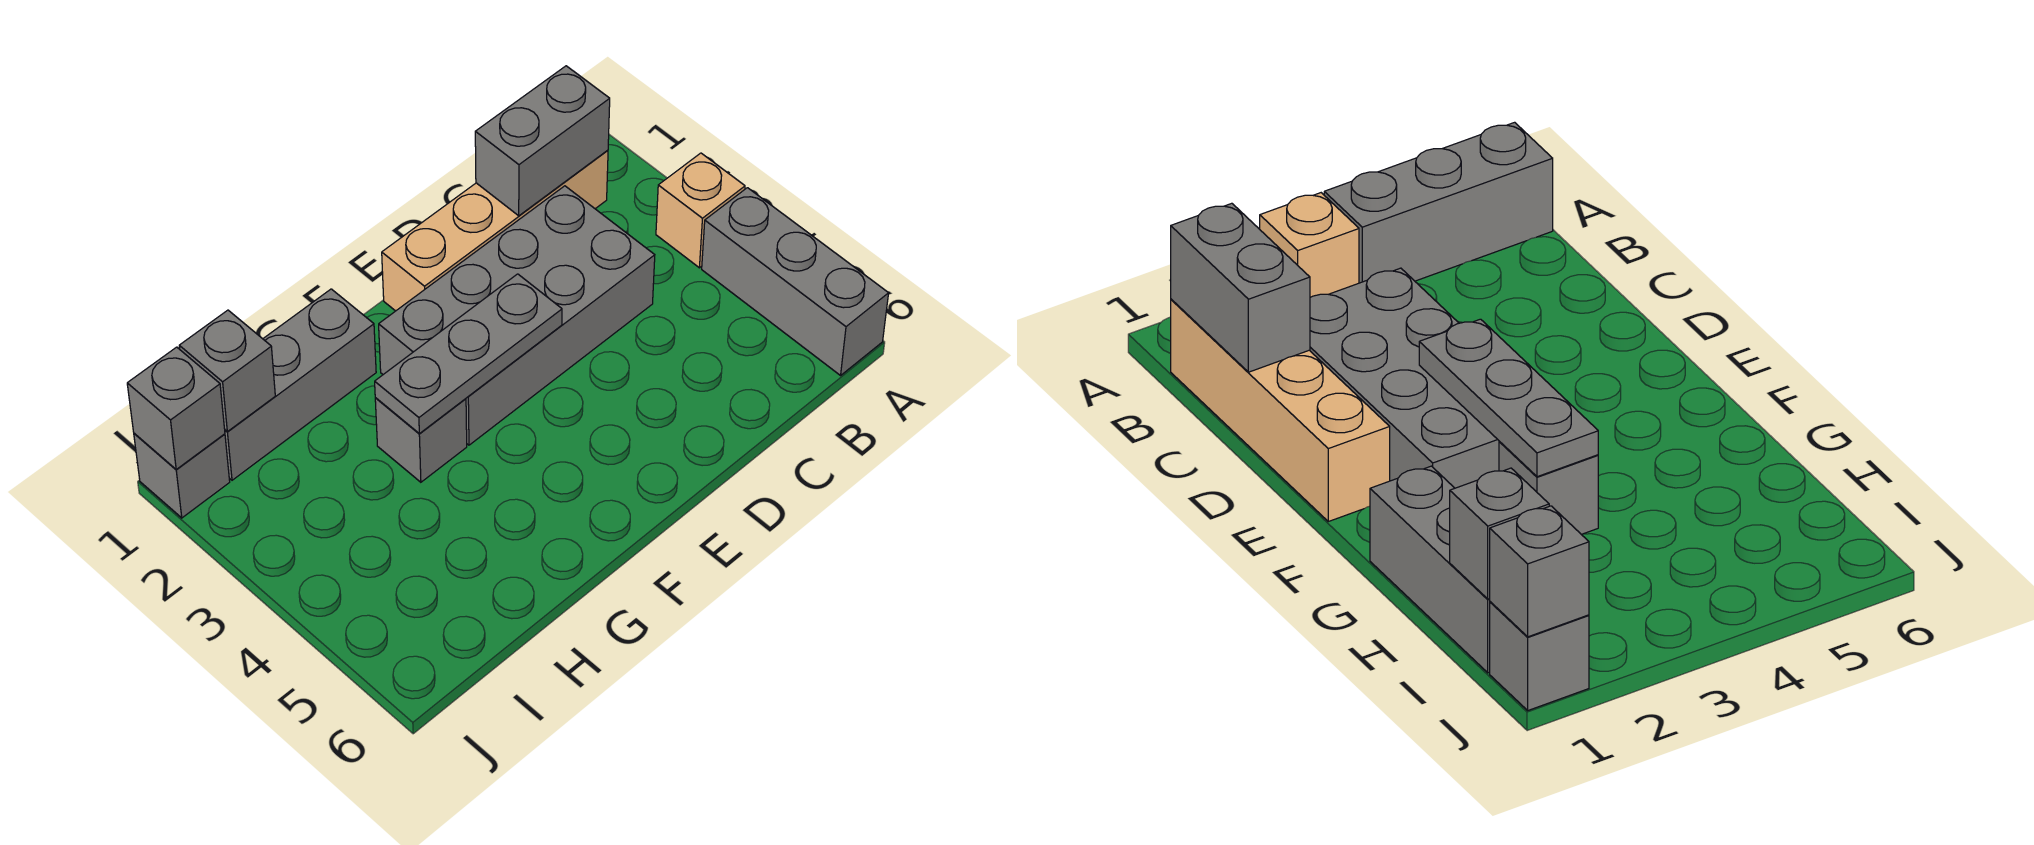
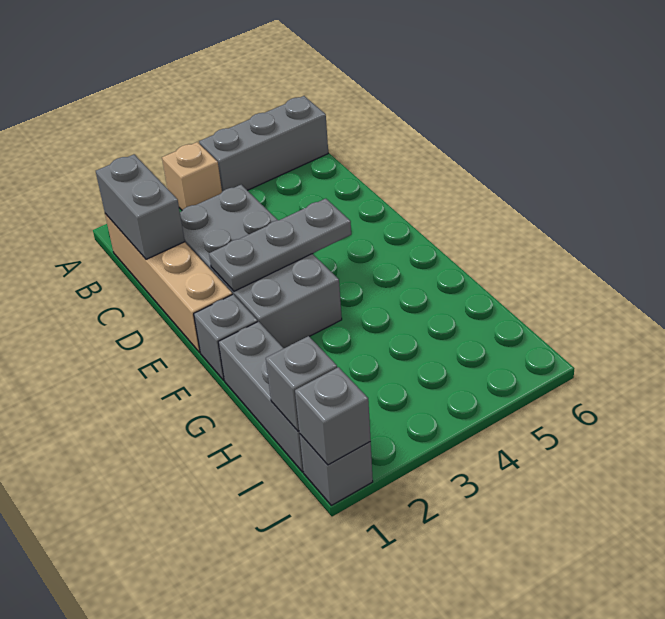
grey 1x3 plate [375,274,562,434] -> grey 1x3 plate turned to [209,199,351,291]
grey 1x1 brick [375,398,467,482] -> grey 1x1 brick moved to [194,294,258,380]

